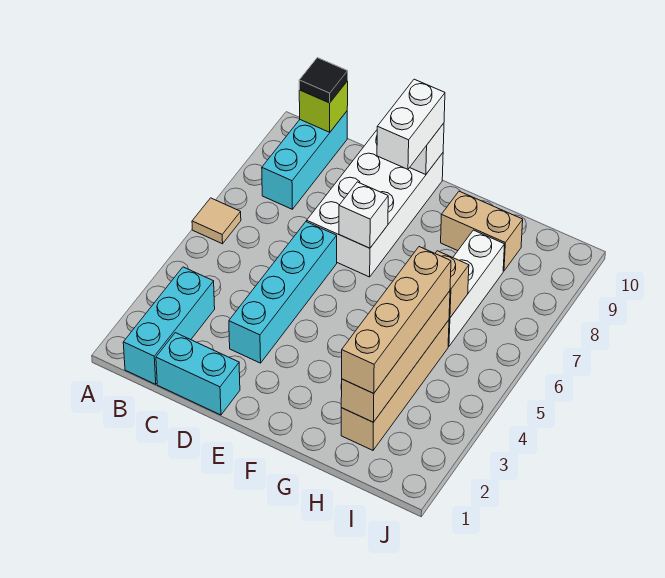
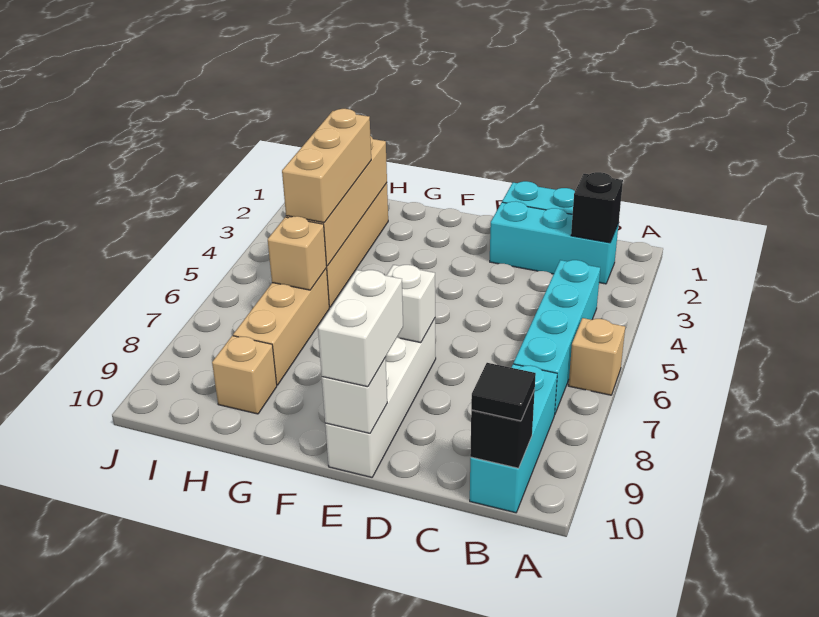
tan 1x1 tile [192,198,241,244] -> tan 1x1 brick [569,318,625,395]
cyan 1x3 brick [123,267,215,384] -> cyan 1x3 brick turned to [490,201,619,284]
none -> black 1x1 brick [571,172,623,243]
lime 1x1 brick [299,81,348,132] -> black 1x1 brick [470,390,535,468]
cyan 1x4 brick [229,222,337,363] -> cyan 1x4 brick moved to [514,260,600,415]
white 2x4 brick [307,130,443,277] -> white 1x4 brick [325,319,436,477]
tan 1x2 brick [441,191,523,271] -> tan 1x1 brick [212,336,277,414]
tan 1x4 brick [342,247,451,394] -> tan 1x3 brick [282,109,371,223]
white 1x3 brick [448,230,505,346] -> tan 1x3 brick [233,268,329,385]

